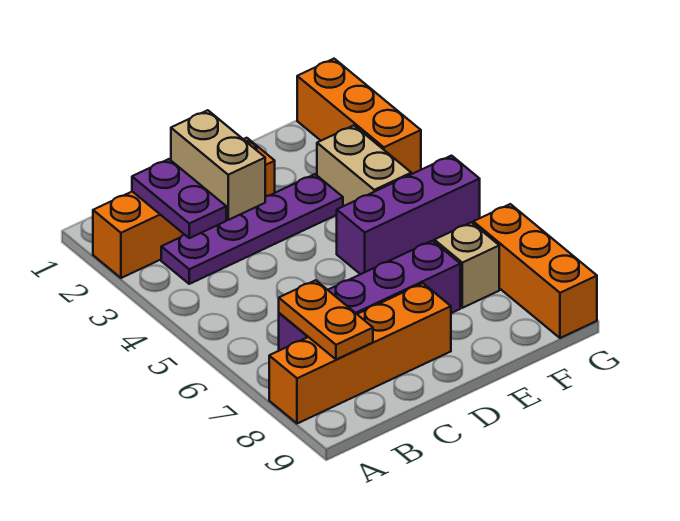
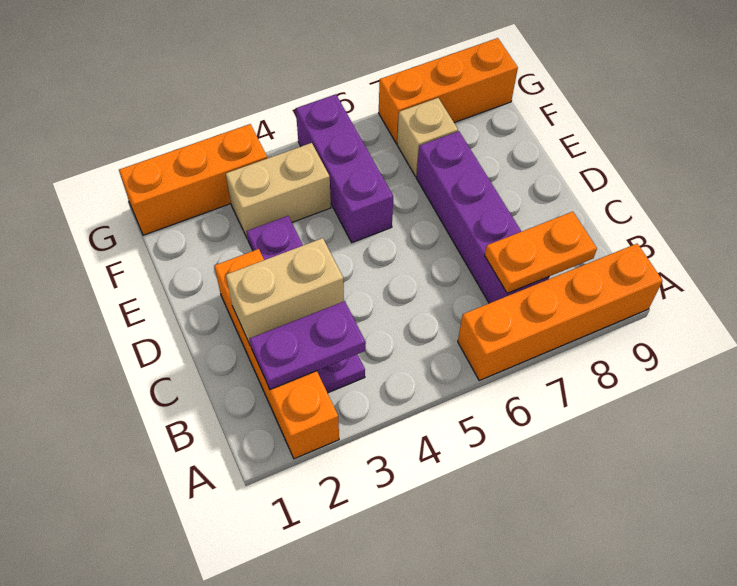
orange 1x4 brick [269,283,451,424] -> orange 1x4 brick turned to [458,244,663,380]

